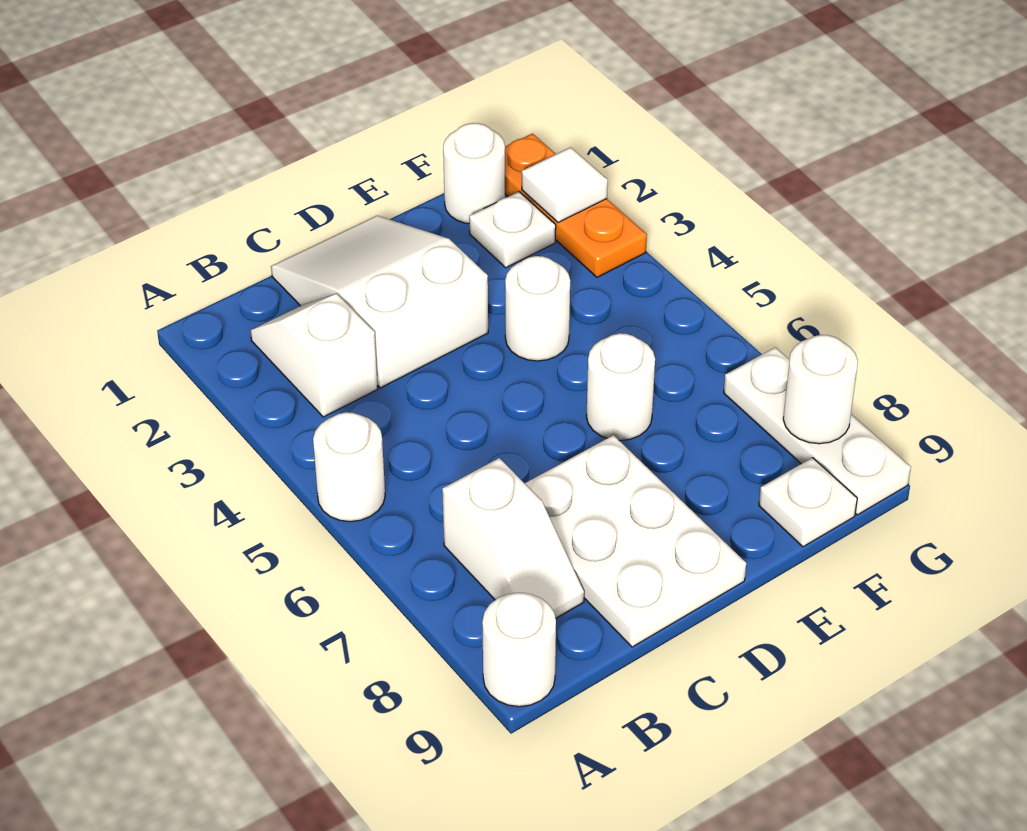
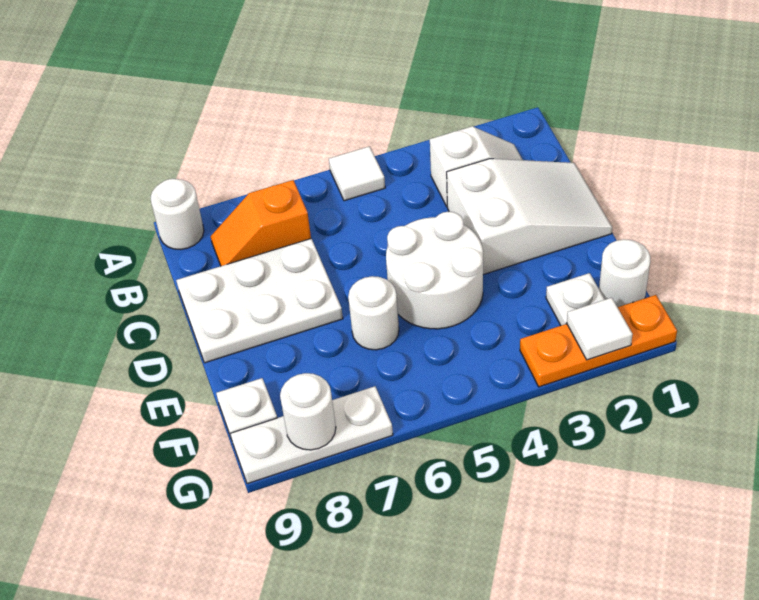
white 1x1 round brick [313,412,385,522] -> white 1x1 tile [329,146,385,201]
white 1x2 slope [442,458,584,618] -> orange 1x2 slope [211,180,311,266]
white 1x1 round brick [505,256,570,361] -> white 2x2 round brick [386,212,483,329]

